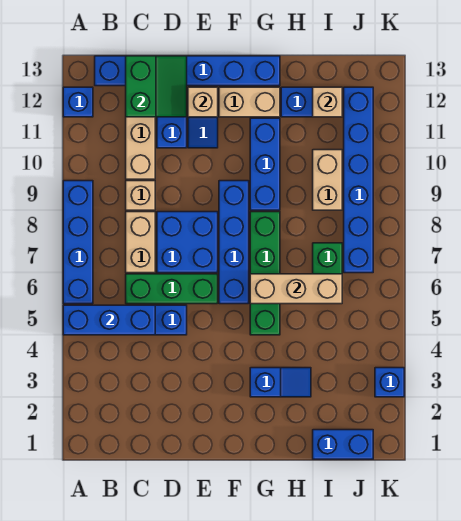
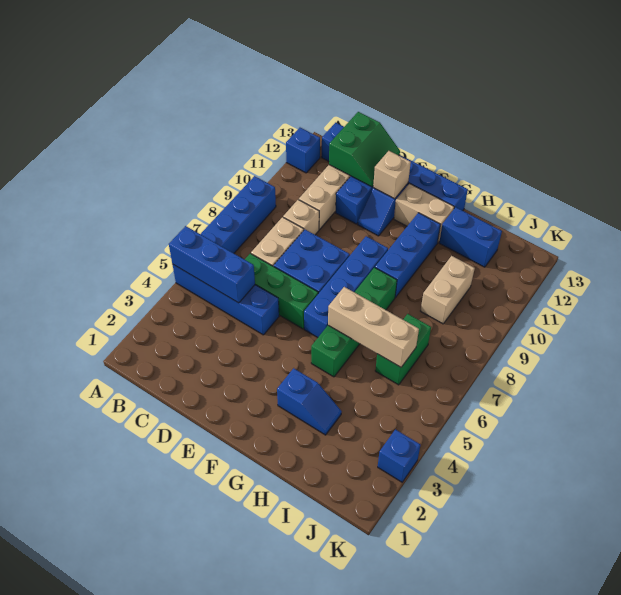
blue 1x2 brick [313,430,373,459] -> none
tan 1x1 brick [313,87,342,117] -> none
blue 1x6 brick [344,87,373,273] -> none

